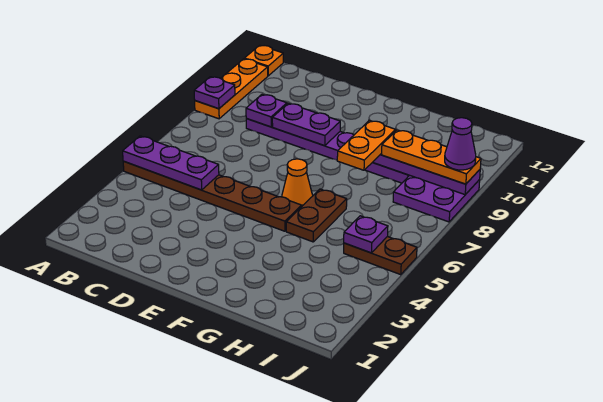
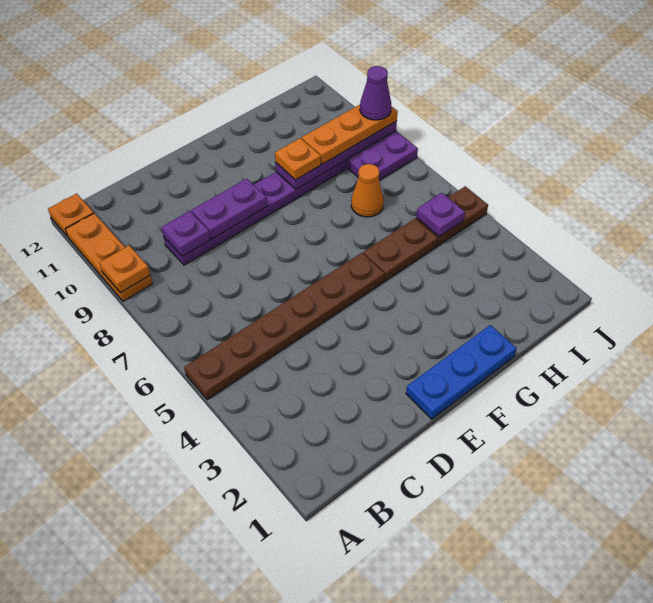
purple 1x3 plate [123,136,219,190] -> none
purple 1x1 plate [194,77,235,109] -> orange 1x1 plate [99,246,150,293]
none -> blue 1x3 plate [406,325,517,419]
orange 1x1 cone [282,159,313,206] -> orange 1x1 cone moved to [351,164,384,217]
brown 1x2 plate [286,189,347,242] -> brown 1x2 plate turned to [363,219,438,281]
orange 1x2 plate [337,120,396,170] -> orange 1x1 plate [275,138,321,180]

